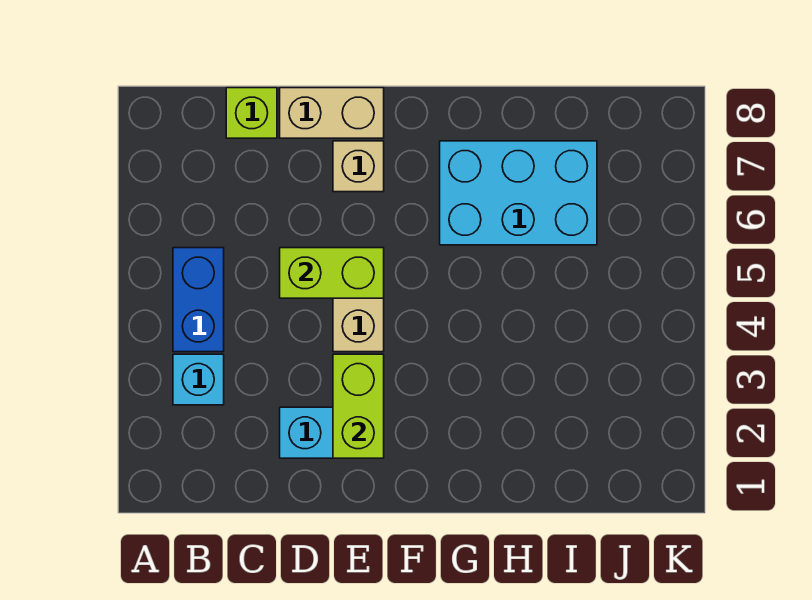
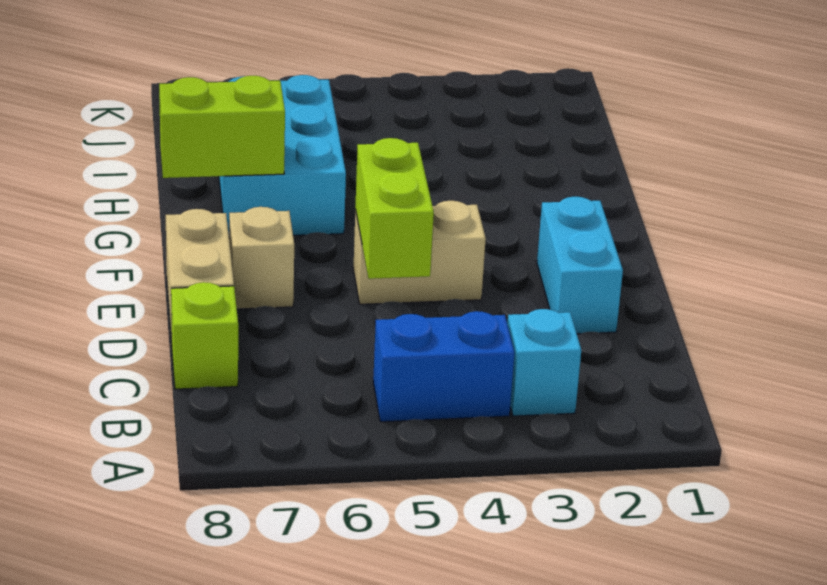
lime 1x2 brick [333,354,384,458] -> lime 1x2 brick moved to [159,76,285,178]

